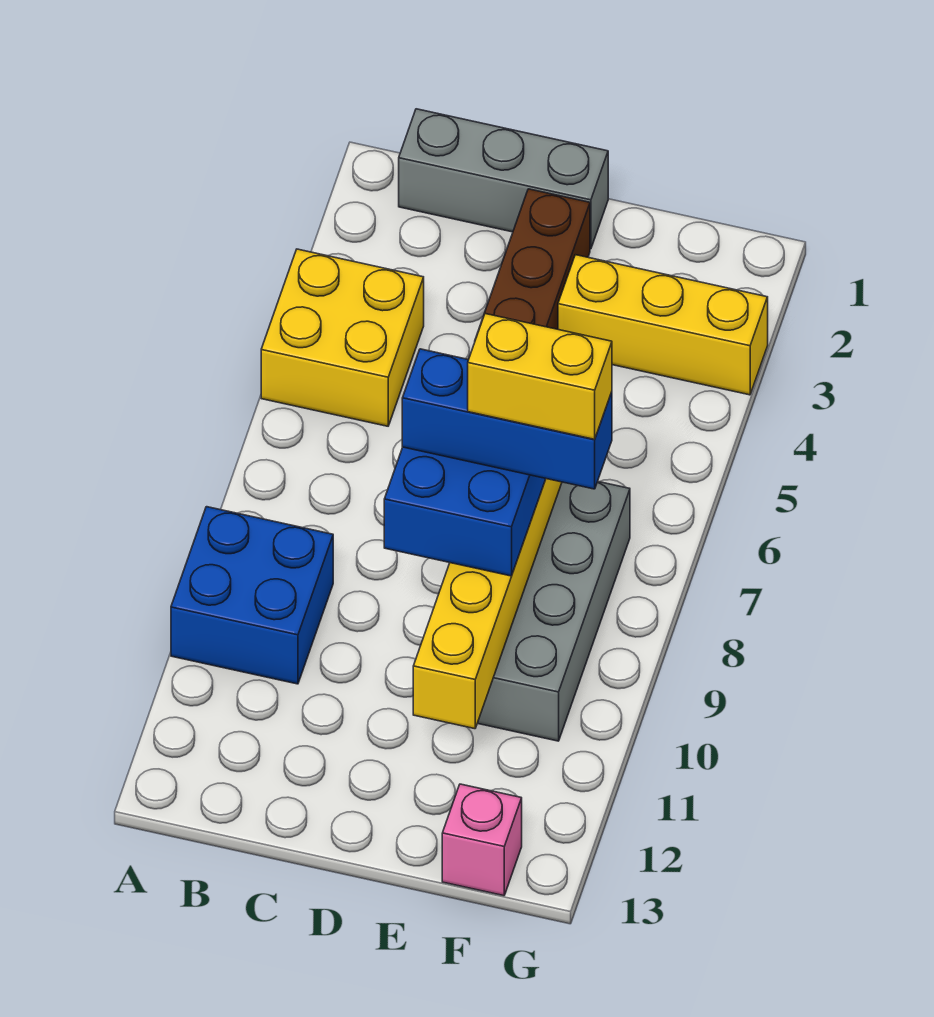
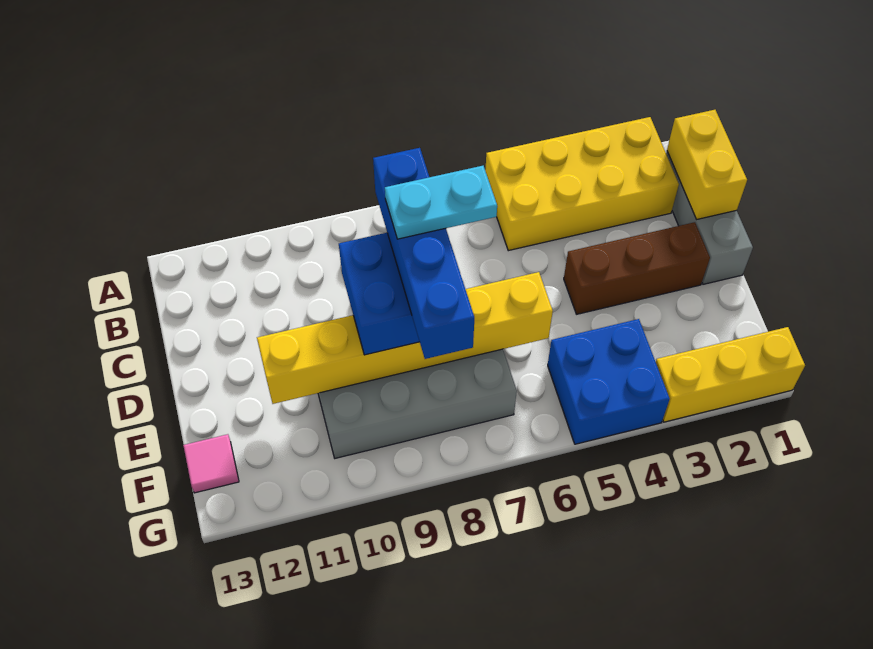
yellow 2x2 brick [261,249,424,426] -> yellow 2x4 brick [485,117,679,251]
blue 2x2 brick [171,507,333,684] -> blue 2x2 brick moved to [548,319,670,444]
none -> cyan 1x2 plate [385,166,497,239]
blue 1x3 brick [402,349,612,489] -> blue 1x4 brick [373,148,474,359]
yellow 1x3 brick [558,255,768,395] -> yellow 1x3 brick turned to [656,327,805,422]
yellow 1x2 brick [468,314,612,439] -> yellow 1x2 brick moved to [667,110,747,219]
pink 1x1 brick [442,784,522,896] -> pink 1x1 tile [183,434,239,493]

